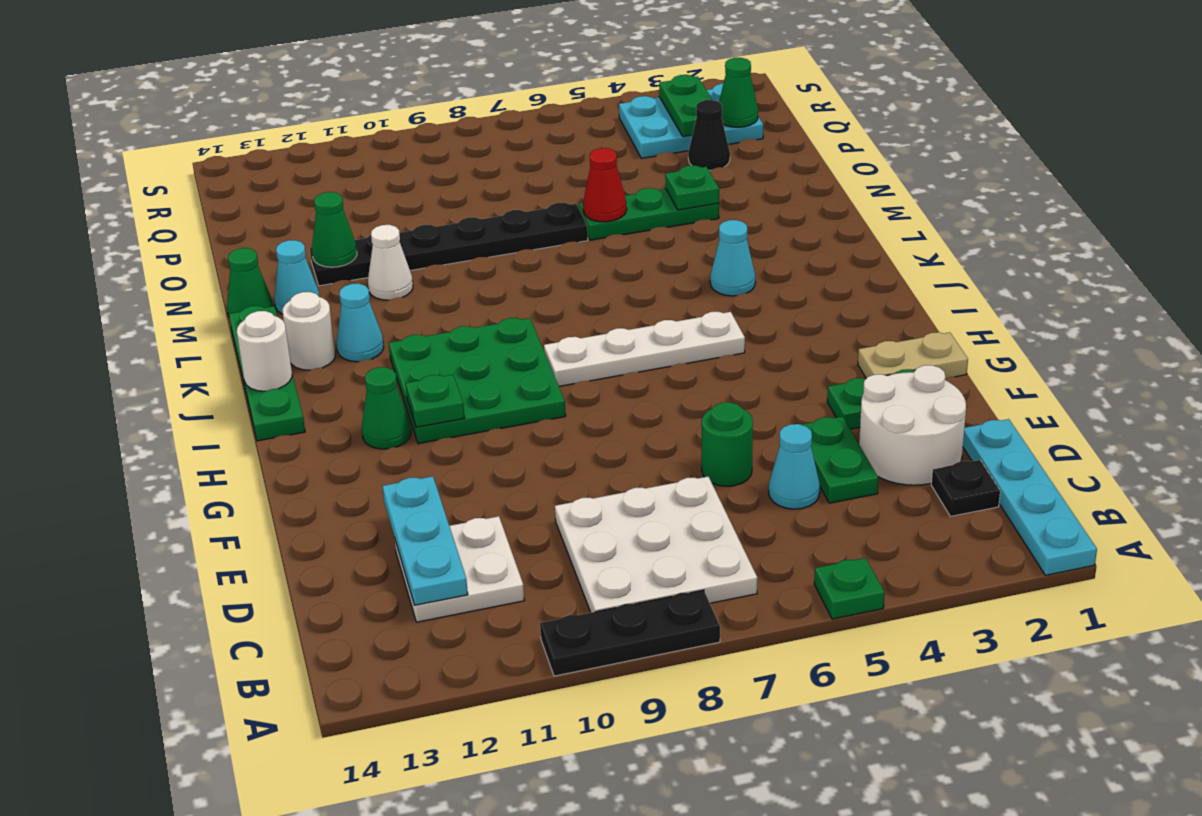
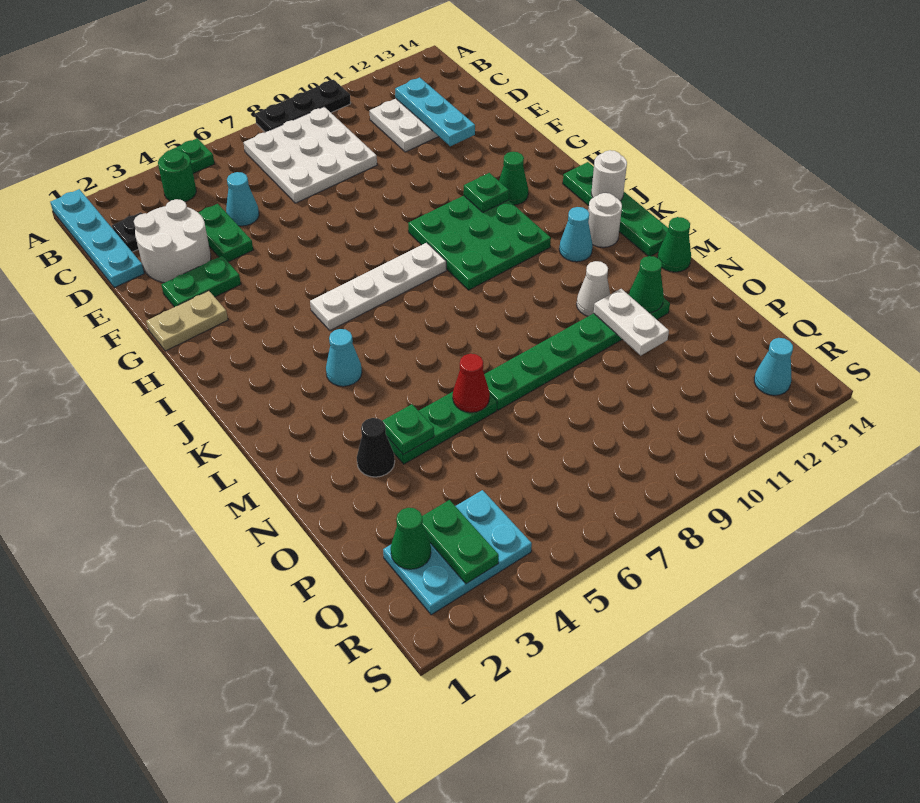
green 1x1 round brick [702,402,753,486] -> green 1x1 round brick moved to [158,149,196,202]
cyan 1x1 cone [274,240,320,314] -> cyan 1x1 cone moved to [754,338,793,395]
black 1x6 plate [310,202,588,286] -> green 1x6 plate [484,294,670,410]
none -> white 1x2 plate [594,289,669,355]
black 1x1 cone [688,100,730,170] -> black 1x1 cone moved to [357,418,395,477]

